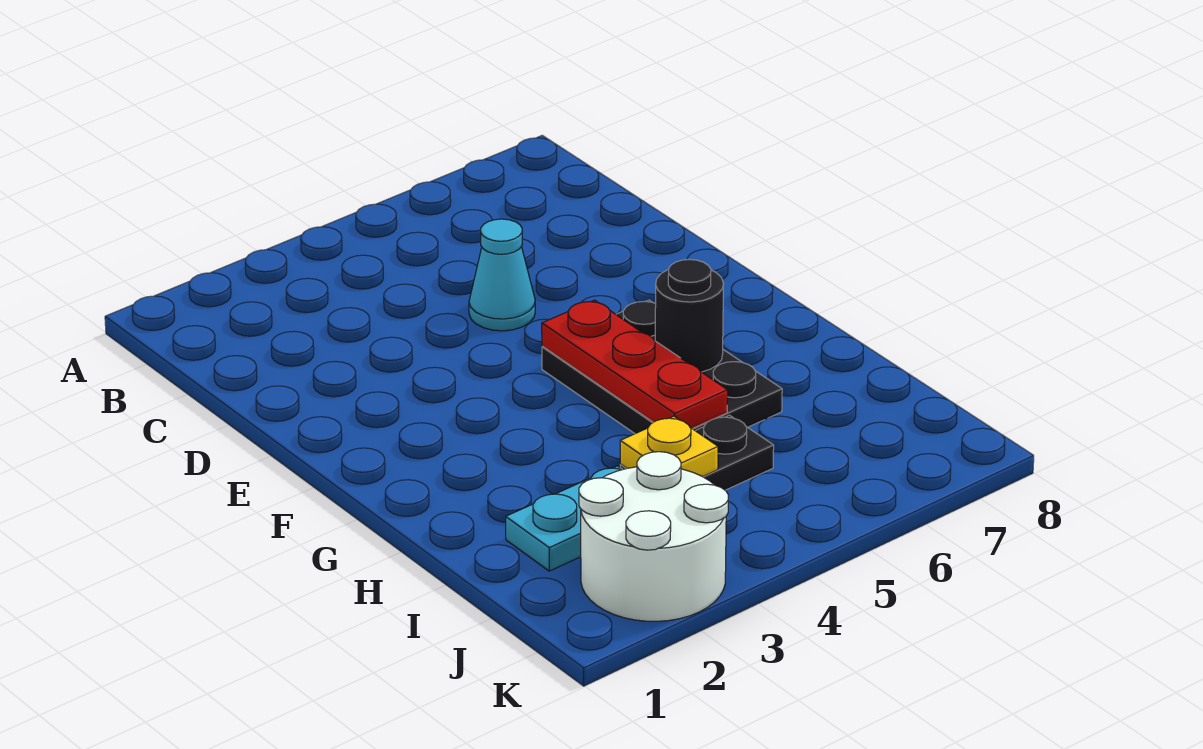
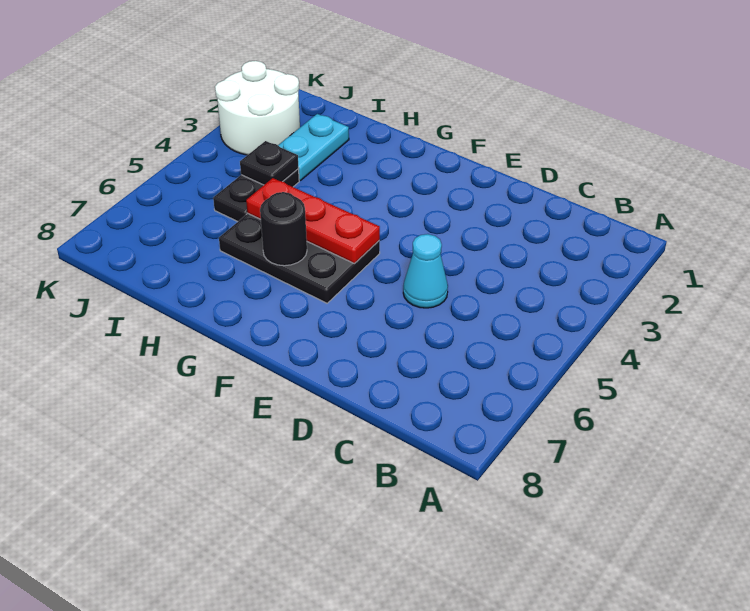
yellow 1x1 plate [620,416,718,477] -> black 1x1 plate [240,141,299,185]

